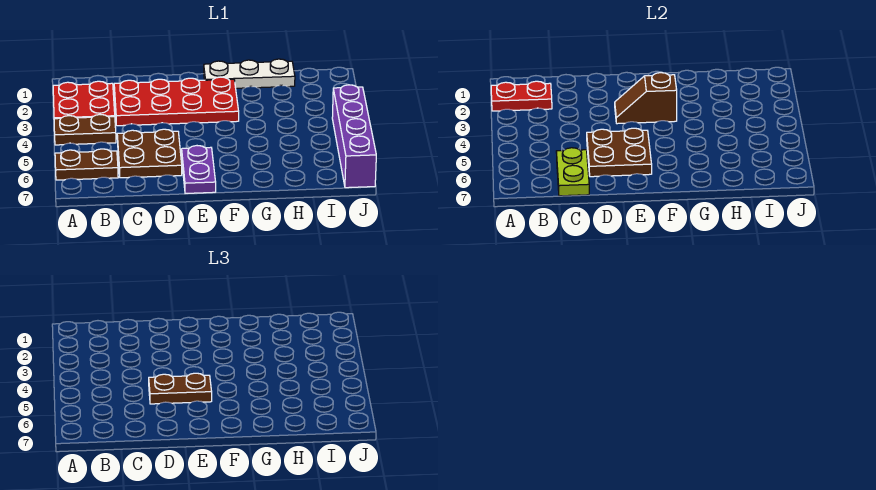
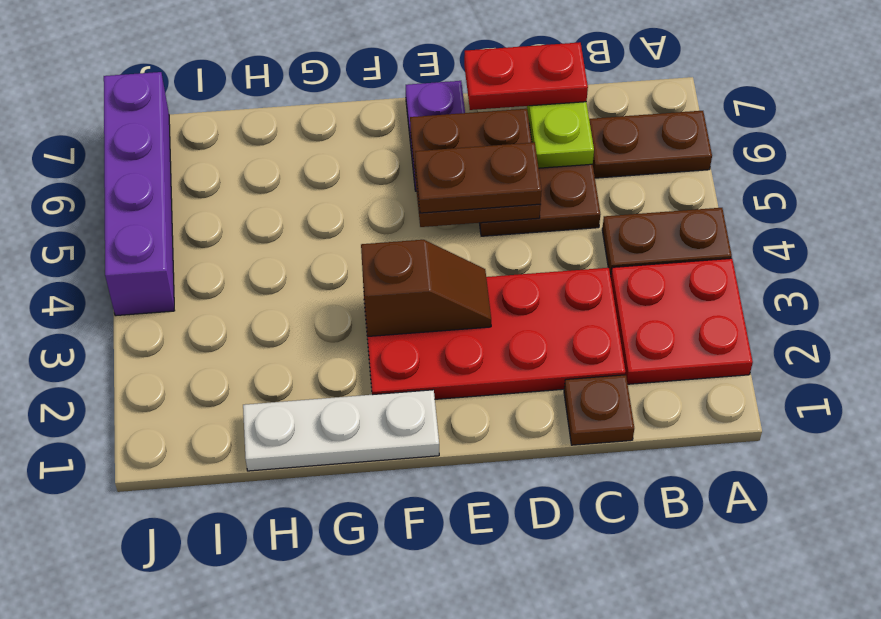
red 1x2 plate [491,81,552,111] -> red 1x2 plate moved to [464,42,588,110]
none -> brown 1x1 plate [564,375,634,445]

